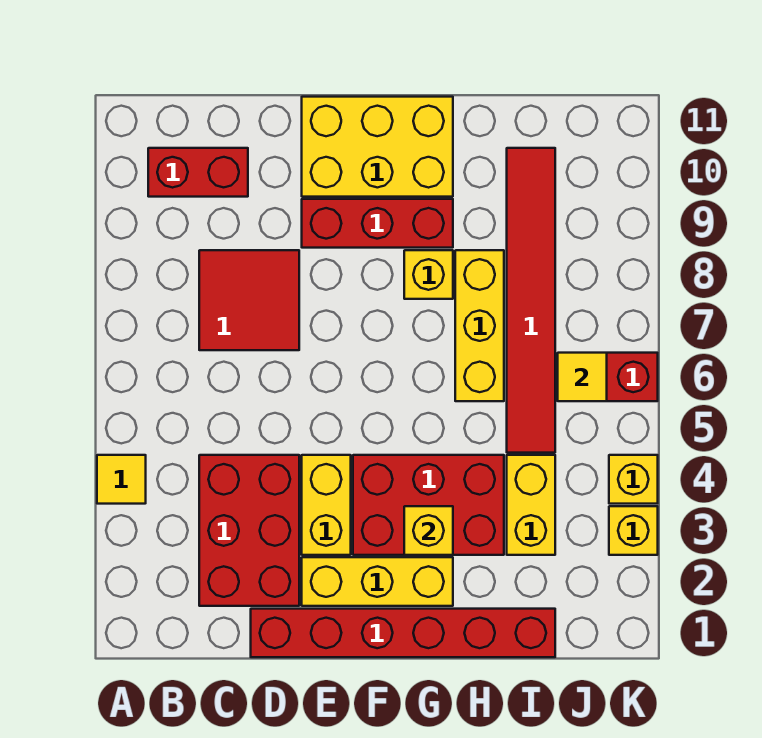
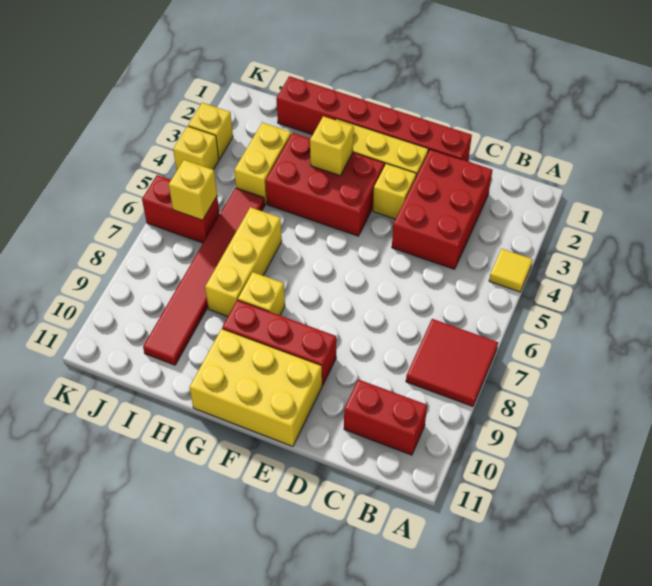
red 2x2 tile [199,250,299,350] -> red 2x2 tile moved to [406,319,498,406]
yellow 1x2 brick [302,455,351,555] -> yellow 1x1 brick [373,164,416,219]
yellow 1x1 tile [558,353,607,401] -> yellow 1x1 brick [169,160,217,220]

